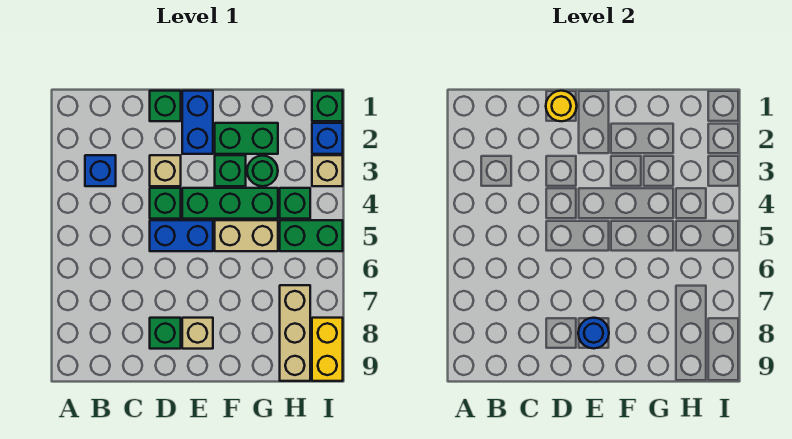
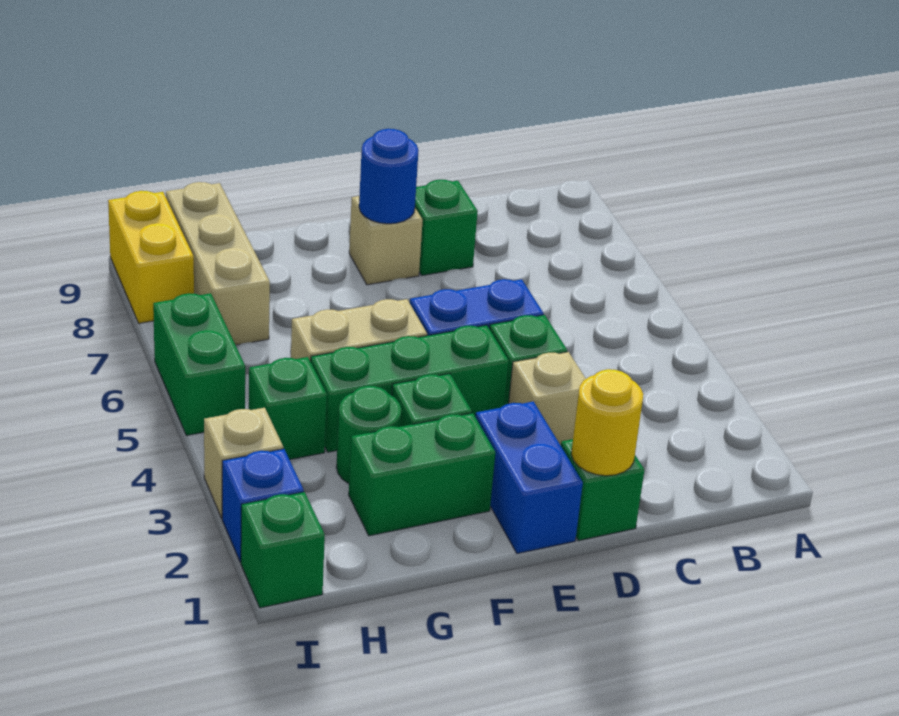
blue 1x1 brick [85,155,116,186] -> none
green 1x2 brick [280,220,343,251] -> green 1x2 brick turned to [153,293,245,436]

